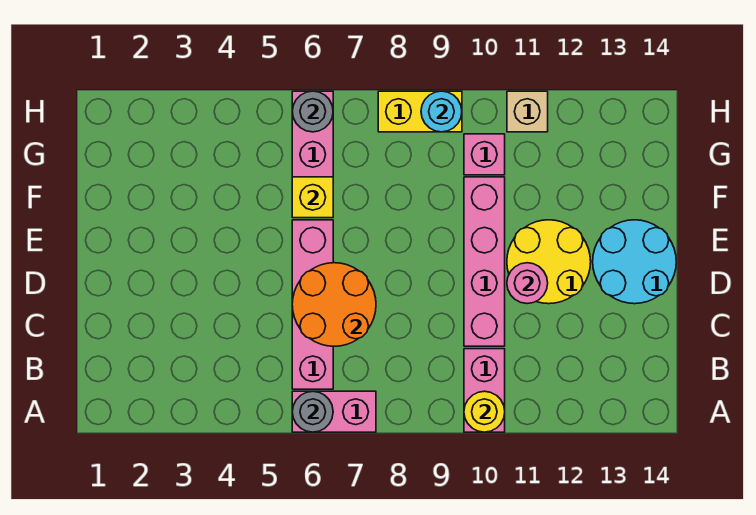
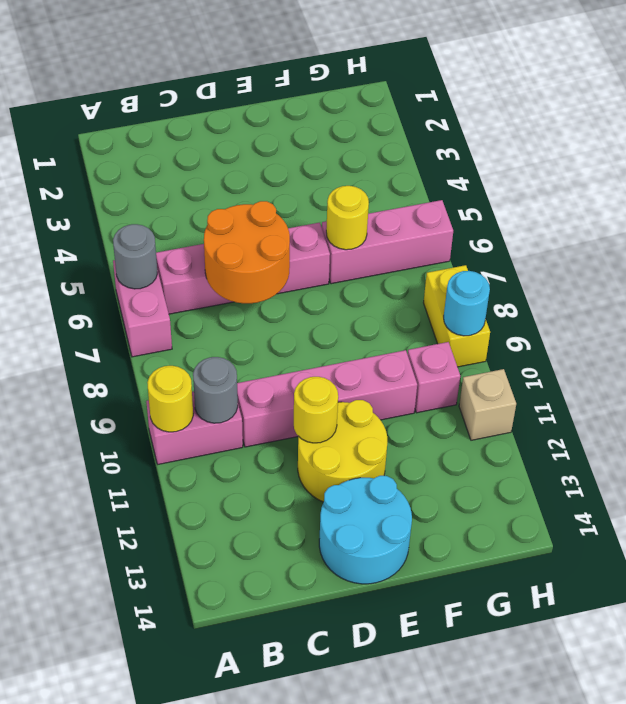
pink 1x1 round brick [507,263,548,304] -> yellow 1x1 round brick [294,377,338,443]
yellow 1x1 brick [292,177,333,218] -> yellow 1x1 round brick [326,186,369,250]
grey 1x1 round brick [292,91,333,132] -> grey 1x1 round brick moved to [193,357,238,423]

